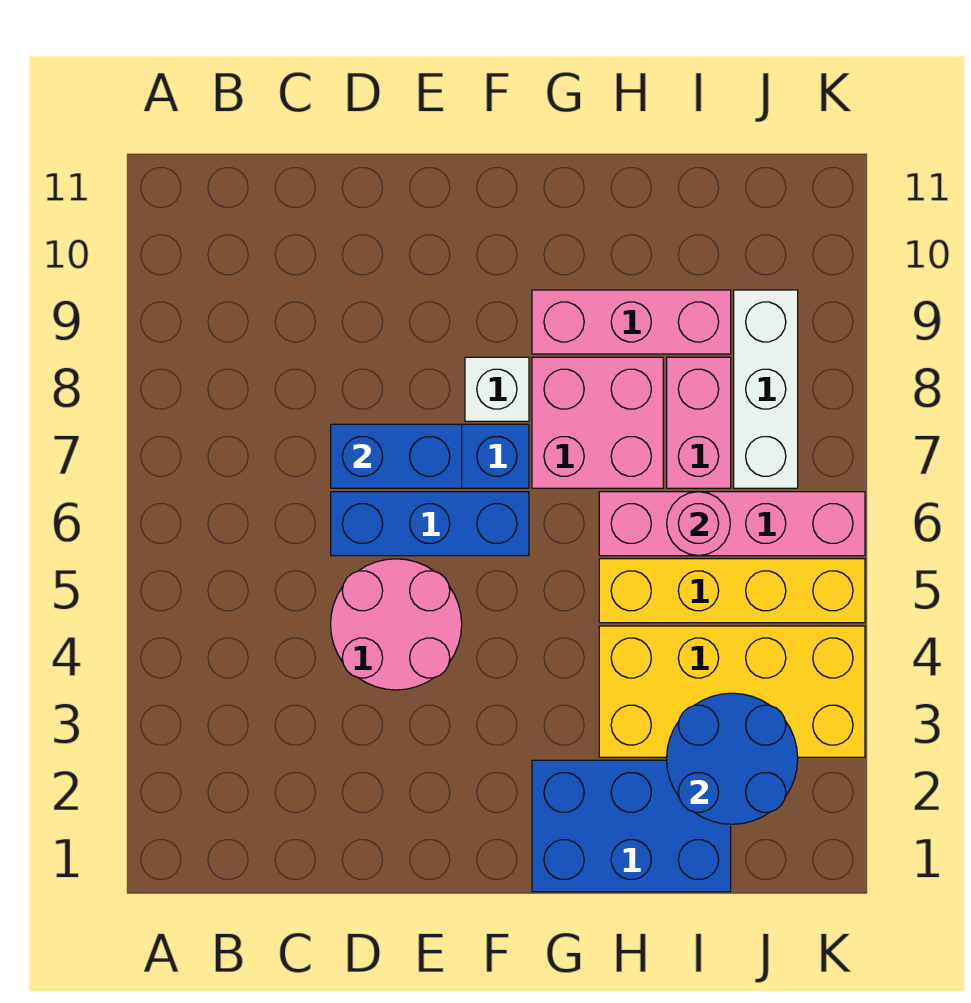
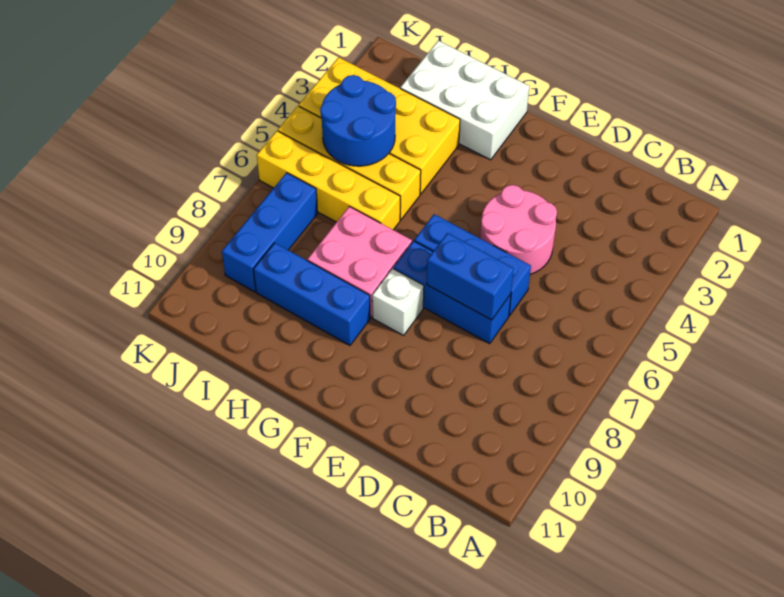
blue 2x3 brick [532,760,731,892] -> white 2x3 brick [400,40,530,160]
pink 1x3 brick [532,290,731,354] -> blue 1x3 brick [254,243,370,345]
pink 1x4 brick [599,492,865,556] -> yellow 1x4 brick [257,131,400,230]
blue 2x2 round brick [667,693,798,824] -> blue 2x2 round brick moved to [320,75,396,166]
pink 1x1 round brick [667,492,730,556] -> none
pink 1x2 brick [667,357,731,488] -> none
white 1x3 brick [734,290,798,488] -> blue 1x3 brick [222,173,318,292]

